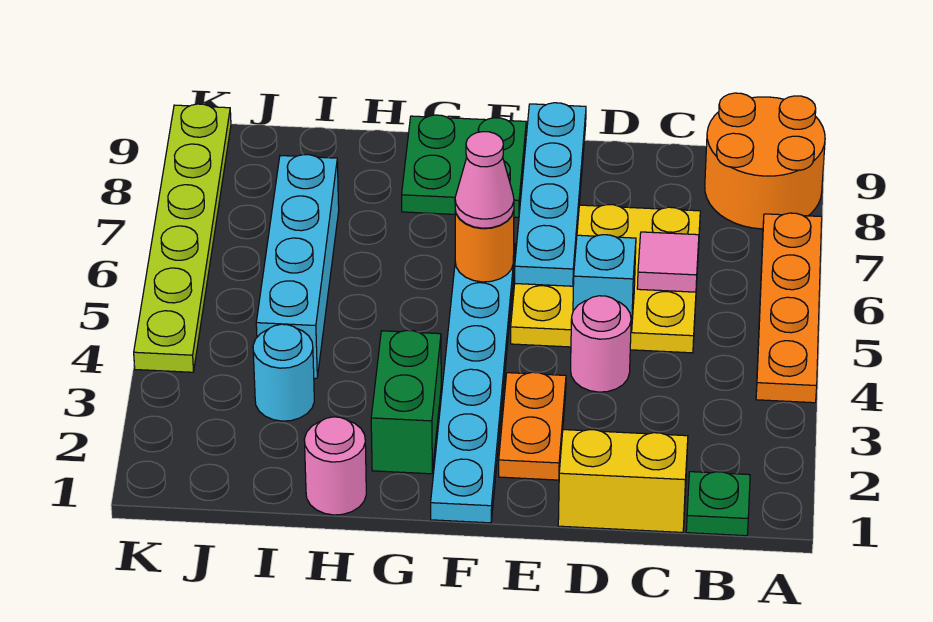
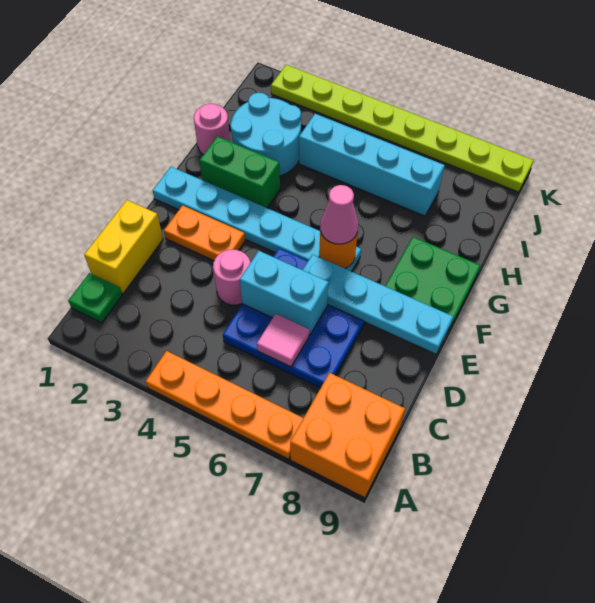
orange 2x2 round brick [705,93,825,229] -> orange 2x2 brick [290,373,405,498]
yellow 3x3 plate [511,205,700,353] -> blue 3x3 plate [223,248,366,388]
cyan 1x1 brick [573,235,636,332] -> cyan 1x2 brick [240,251,329,335]
cyan 1x1 round brick [253,324,314,421] -> cyan 2x2 round brick [230,93,301,176]
lime 1x6 plate [134,104,231,372] -> lime 1x8 plate [271,65,534,192]

